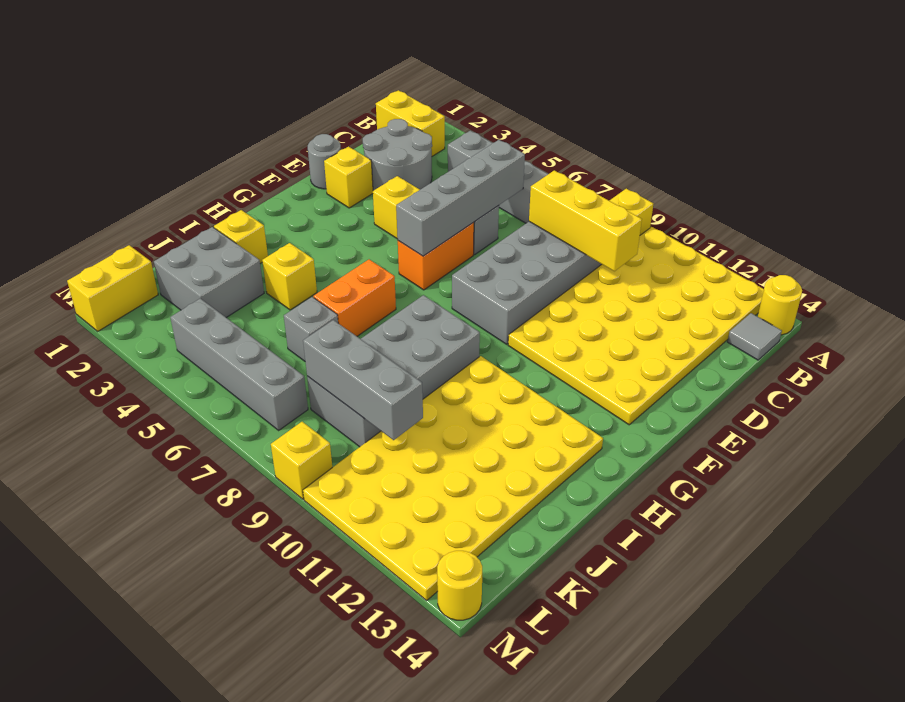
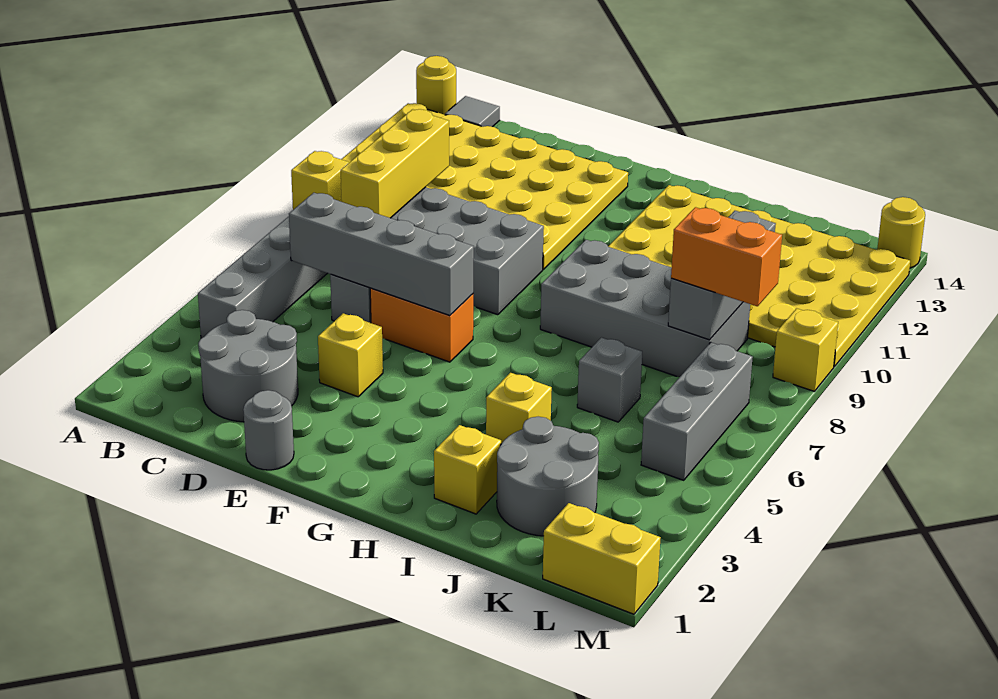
yellow 1x2 brick [376,90,445,156] -> none
yellow 1x1 brick [324,147,373,208] -> none
orange 1x2 brick [314,259,396,336] -> orange 1x2 brick moved to [671,207,782,306]
grey 2x2 brick [154,227,264,317] -> grey 2x2 round brick [497,417,599,536]
grey 1x4 brick [170,298,308,430] -> grey 1x3 brick [641,342,753,480]

